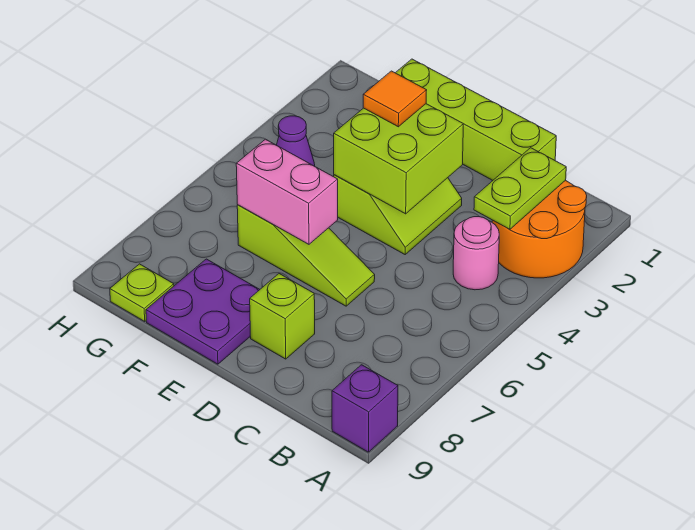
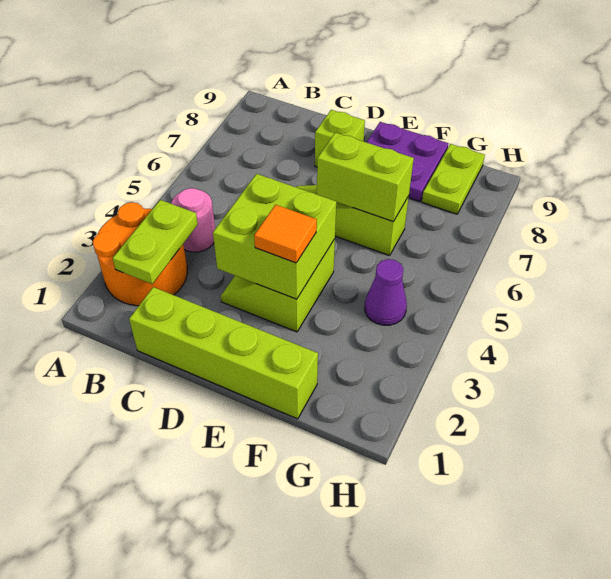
purple 1x1 brick [332,365,398,452] -> none
pink 1x2 brick [236,139,338,244] -> lime 1x2 brick [317,132,414,222]
lime 1x1 plate [110,264,174,321] -> lime 1x2 plate [422,144,485,214]

